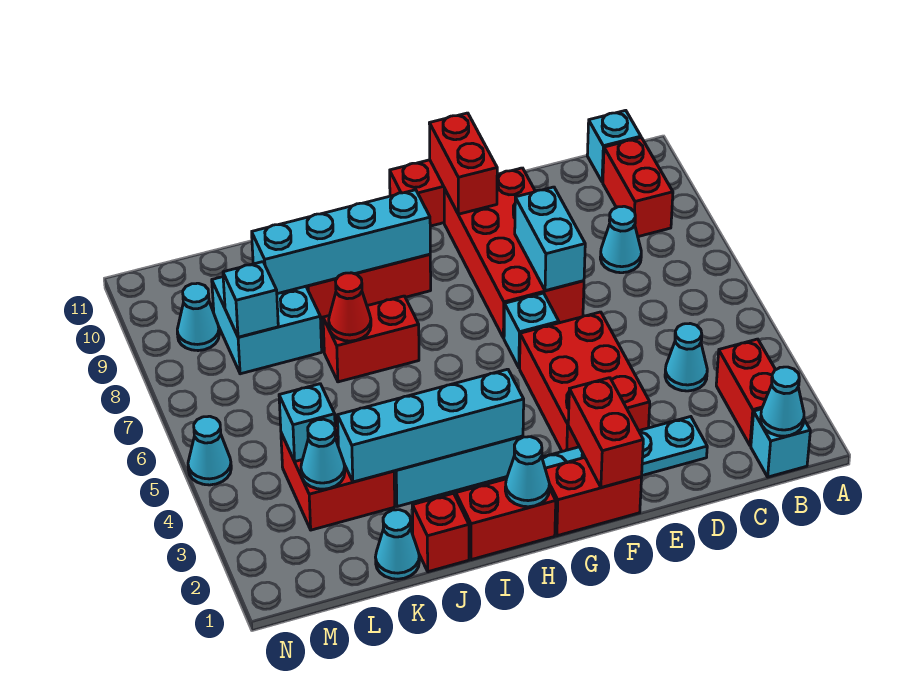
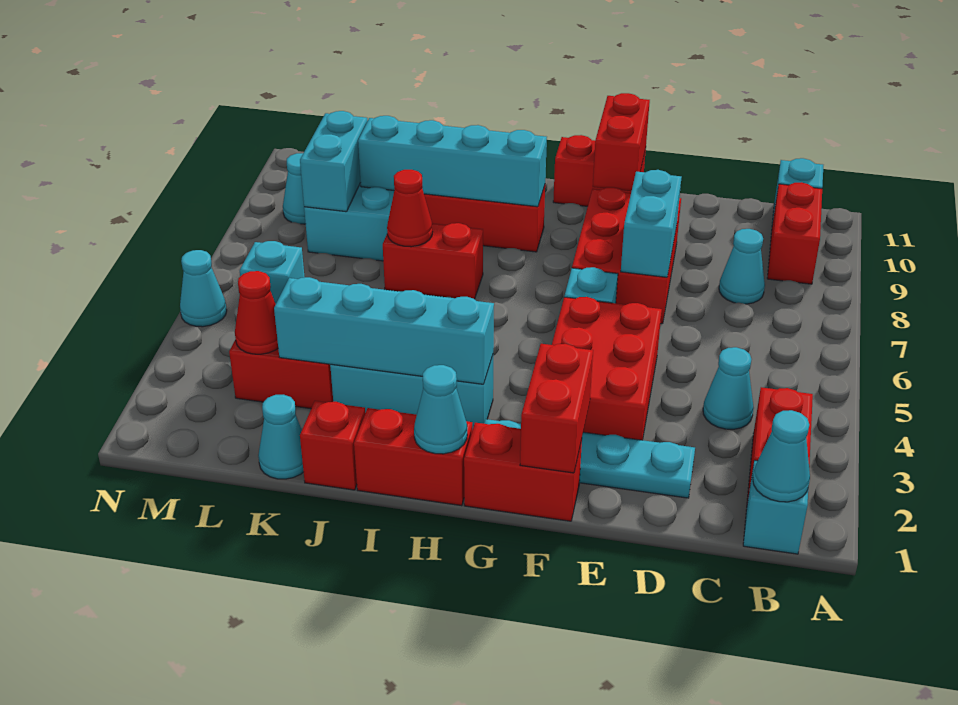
red 2x4 brick [444,168,584,338] -> red 2x3 brick [572,187,681,324]
cyan 1x1 cone [301,419,345,489] -> red 1x1 cone [235,271,278,354]
cyan 1x1 brick [223,262,278,337] -> cyan 1x2 brick [300,111,367,212]

